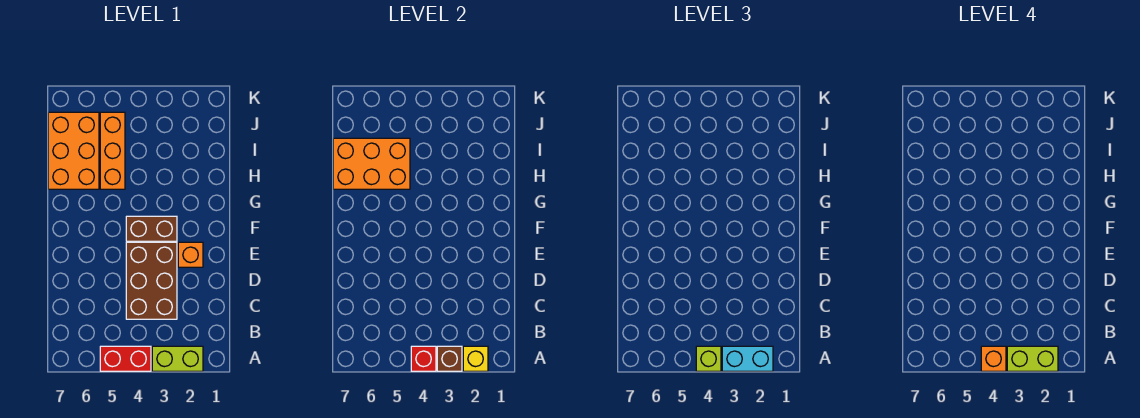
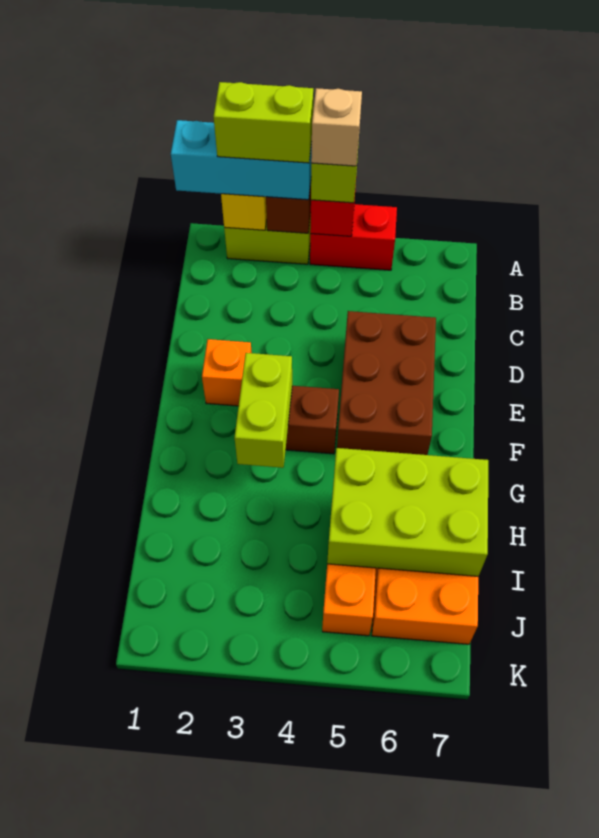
cyan 1x2 brick [722,346,773,371] -> cyan 1x3 brick [171,120,312,200]
orange 1x1 brick [981,346,1006,371] -> tan 1x1 brick [311,88,362,166]
brown 2x3 brick [126,242,177,319] -> brown 2x3 brick moved to [337,311,436,455]
none -> lime 1x2 brick [234,353,292,468]
orange 2x3 brick [333,138,410,189] -> lime 2x3 brick [327,448,488,576]

